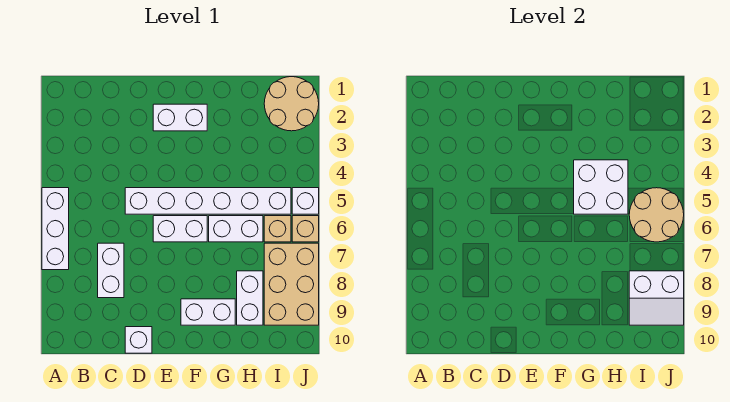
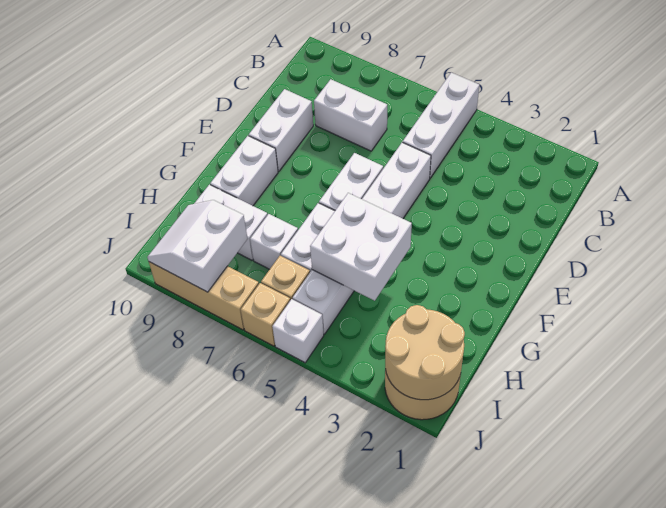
white 1x3 brick [42,188,69,270] -> white 1x3 brick turned to [403,73,479,178]
white 1x1 brick [125,327,152,353] -> white 1x1 brick moved to [250,214,298,269]
white 1x2 brick [153,104,207,131] -> white 1x2 brick moved to [249,89,313,171]
tan 2x2 round brick [629,188,684,242] -> tan 2x2 round brick moved to [385,305,465,400]
tan 2x3 brick [264,243,319,325] -> tan 1x3 brick [149,262,259,330]

